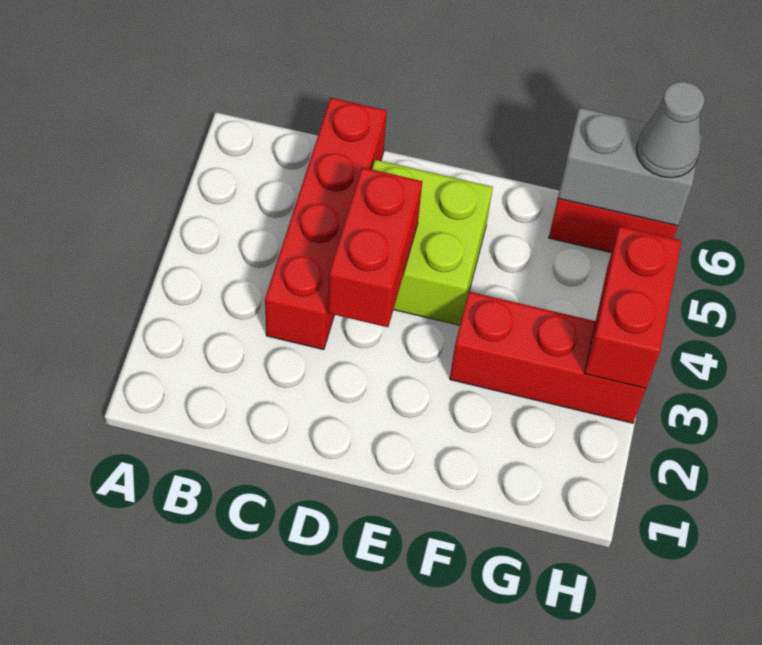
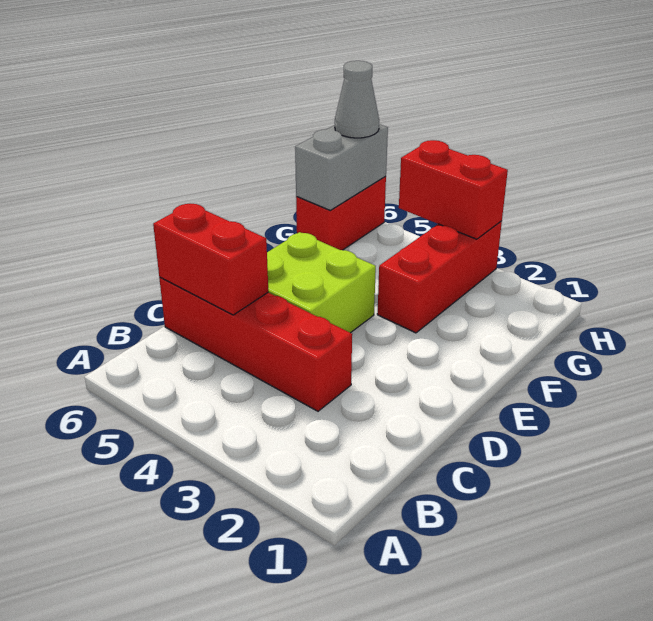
red 1x2 brick [328,167,422,327] -> red 1x2 brick moved to [153,204,268,315]

